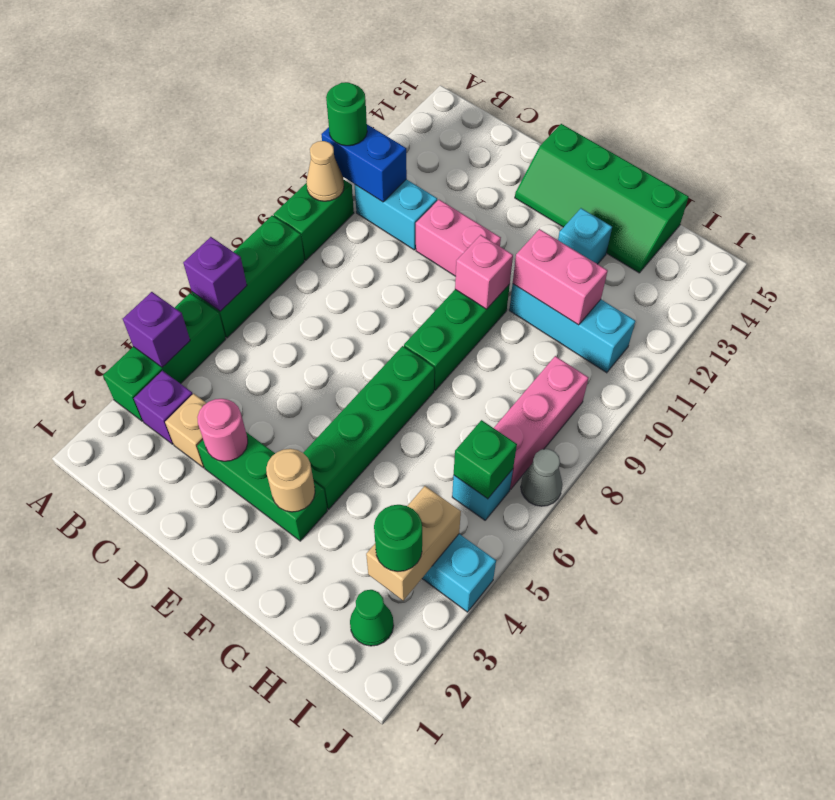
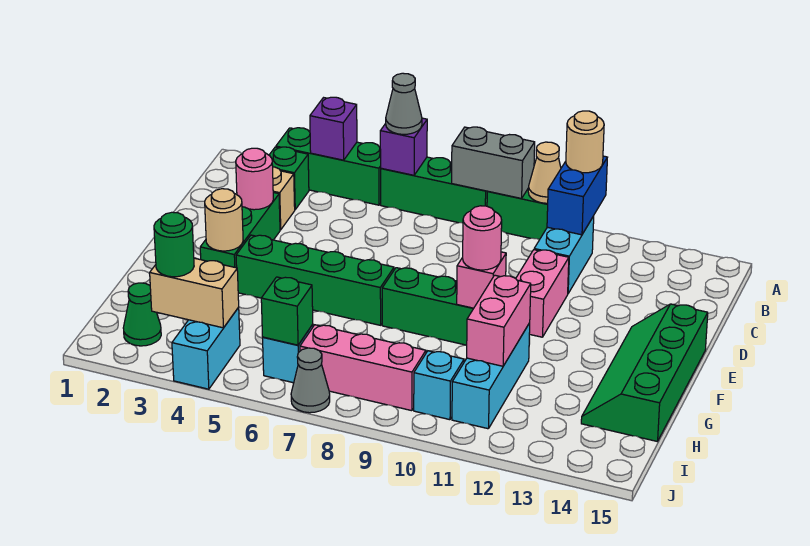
none -> grey 1x1 cone [386,73,422,134]
none -> grey 1x2 brick [452,127,535,198]
green 1x1 round brick [326,82,367,146] -> tan 1x1 round brick [566,111,604,173]
purple 1x1 brick [134,371,193,444] -> green 1x1 brick [269,147,309,209]
none -> pink 1x1 round brick [463,206,502,270]
cyan 1x1 brick [558,208,612,264] -> cyan 1x1 brick moved to [414,351,464,420]

